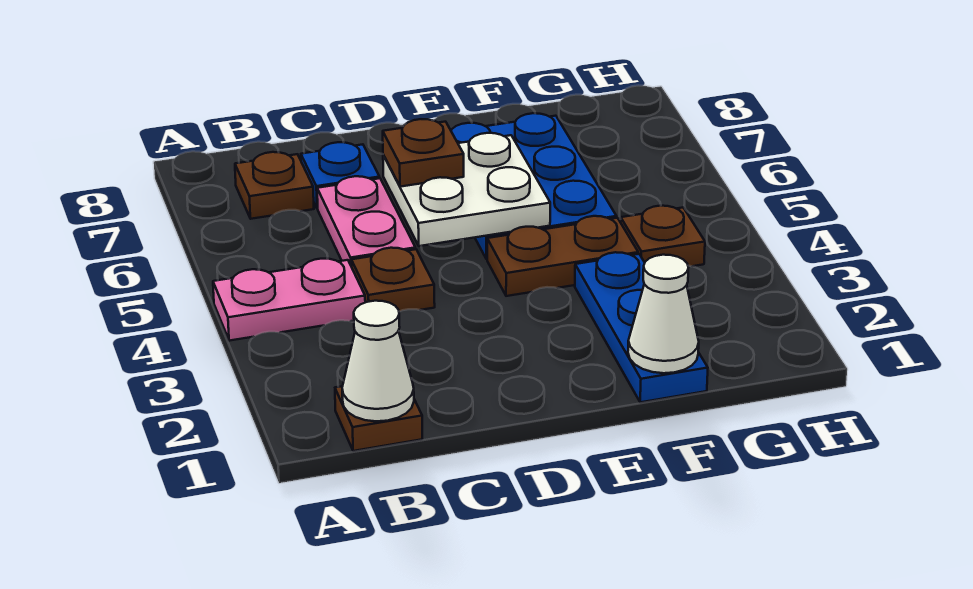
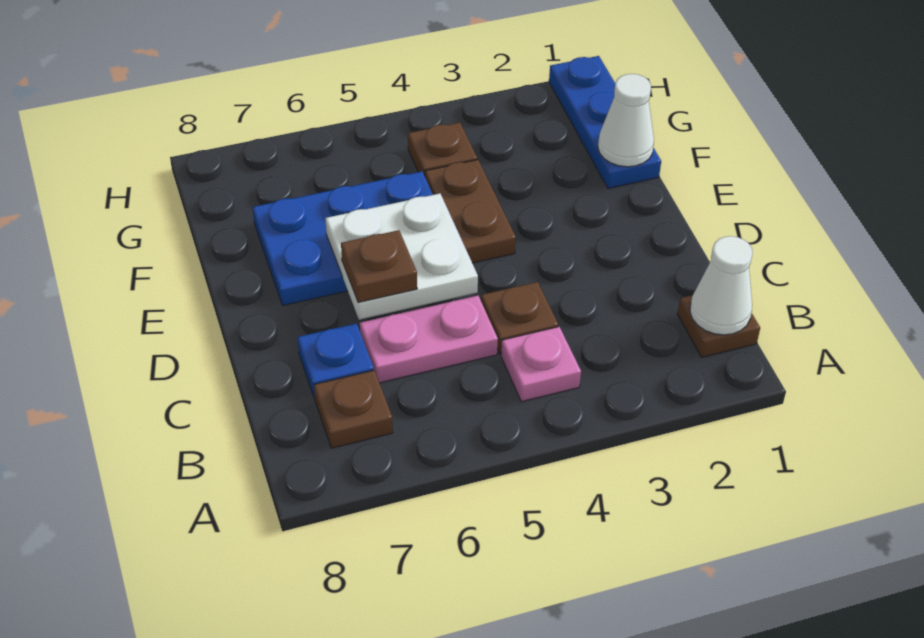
pink 1x2 plate [213,258,365,341] -> pink 1x1 plate [501,327,581,402]
blue 1x3 plate [575,252,708,402] -> blue 1x3 plate turned to [549,56,661,188]

